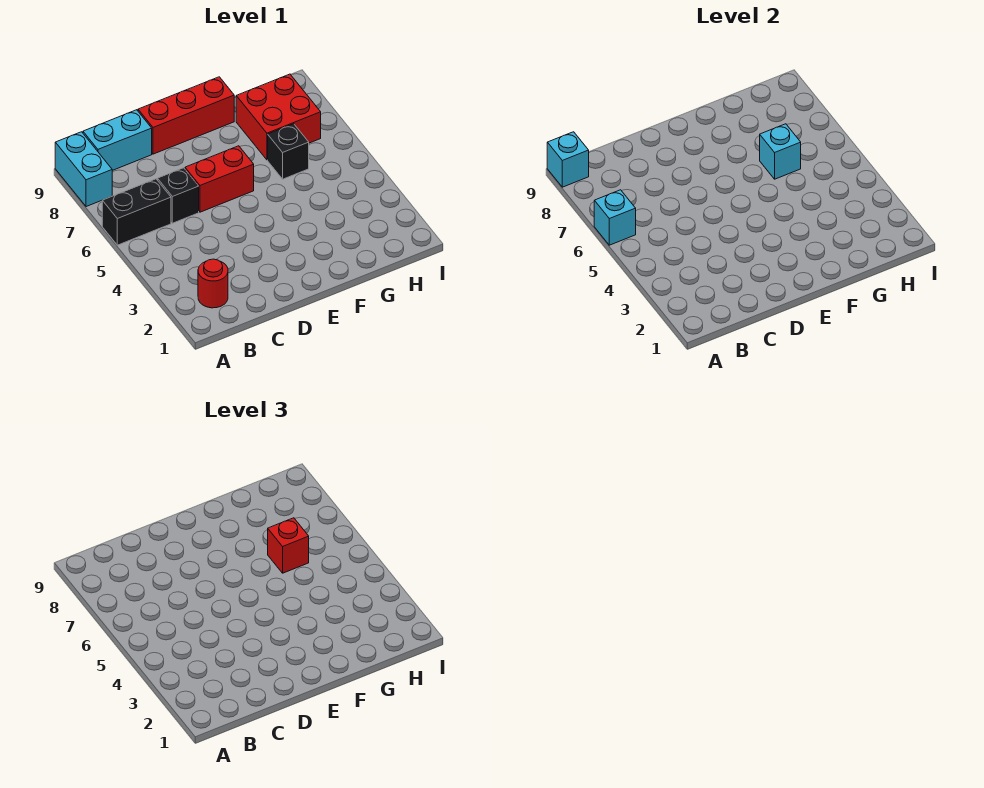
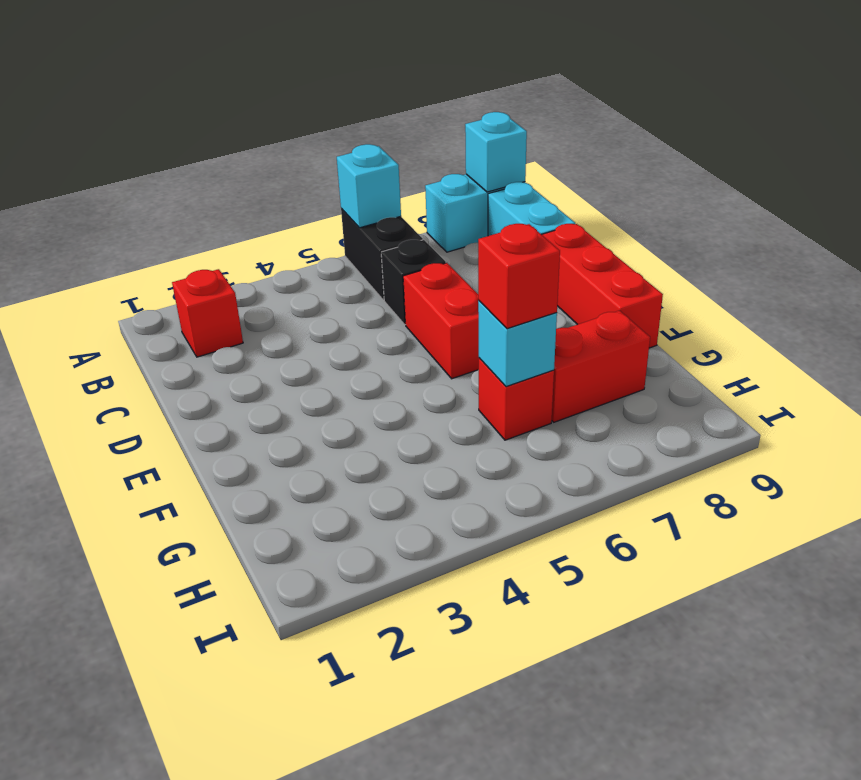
red 1x1 round brick [198,259,228,308] -> red 1x1 brick [172,269,243,357]
black 1x1 brick [268,124,309,179] -> red 1x1 brick [479,358,554,440]
red 2x2 brick [236,74,321,160] -> red 1x2 brick [552,311,650,422]

